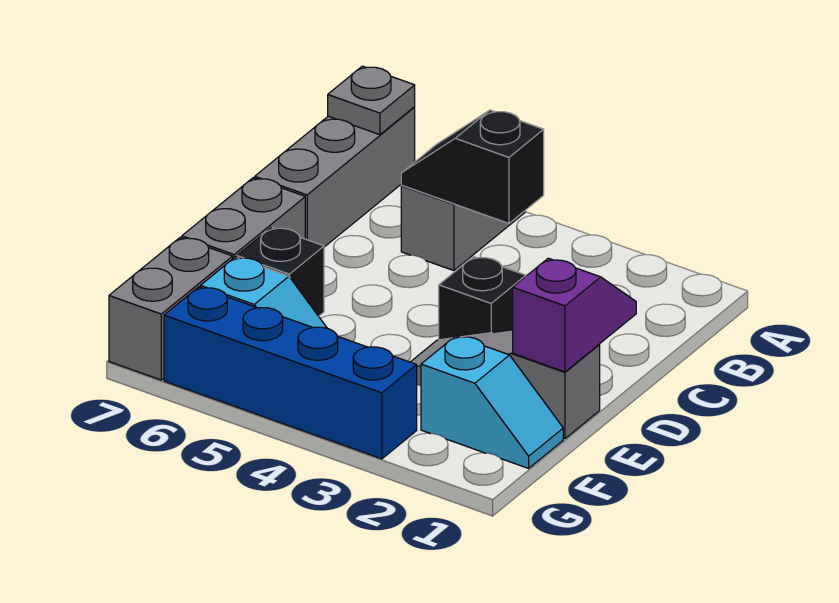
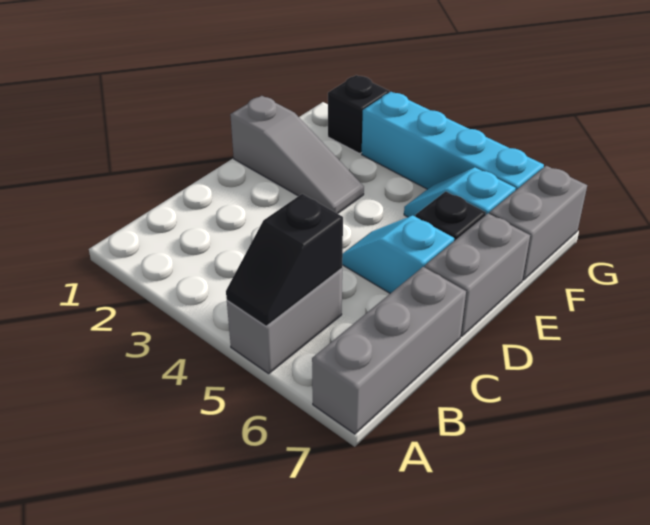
grey 1x1 plate [328,66,415,135] -> none
black 1x2 slope [401,110,544,223] -> black 1x2 slope turned to [226,194,343,326]
purple 1x2 slope [513,258,636,372] -> none
black 1x1 brick [439,257,526,340] -> black 1x1 brick moved to [328,75,389,154]
cyan 1x2 slope [421,336,563,468] -> cyan 1x2 slope moved to [342,216,454,293]
blue 1x4 brick [164,287,417,459] -> cyan 1x4 brick [362,92,544,191]

